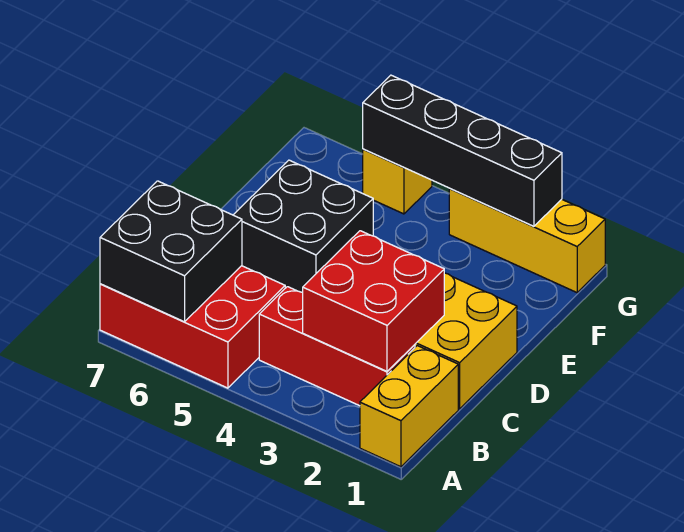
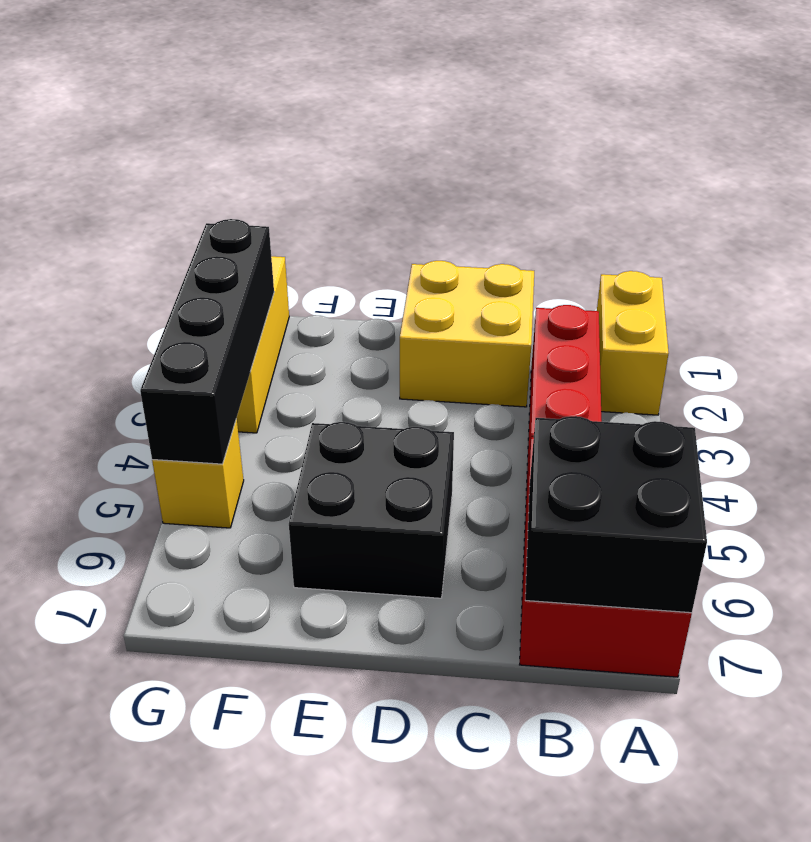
yellow 1x2 brick [360,346,458,467] -> yellow 1x2 brick turned to [597,271,669,415]
red 2x2 brick [303,231,444,371] -> none

